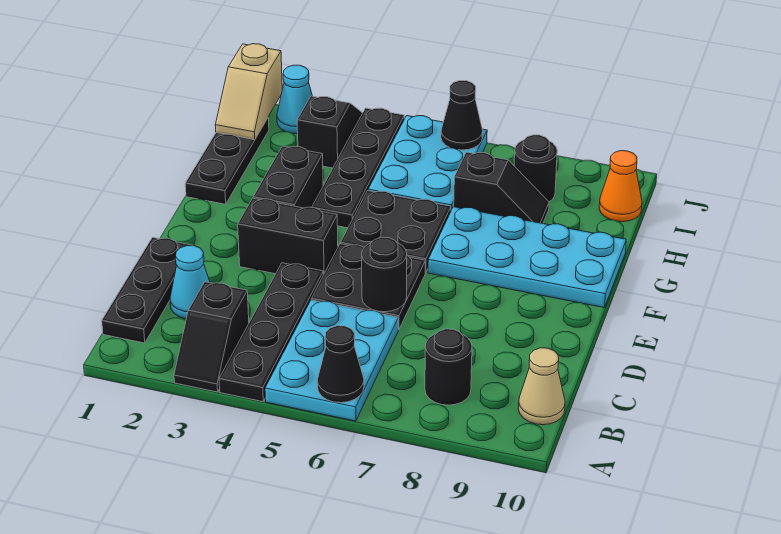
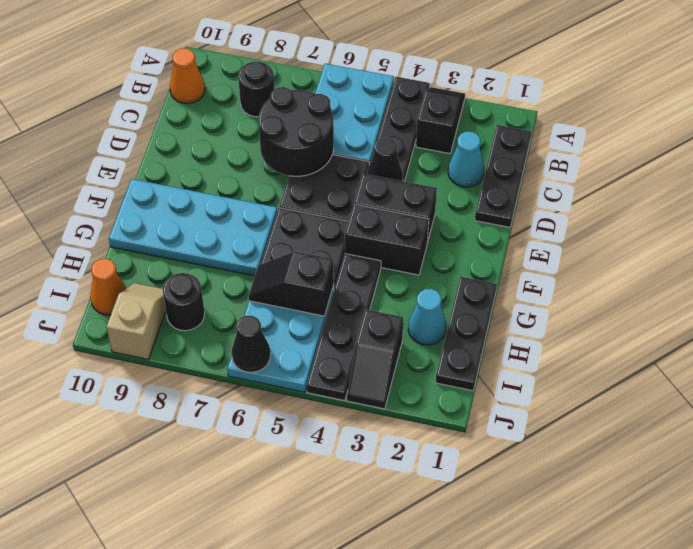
black 1x1 cone [317,326,364,403] -> black 1x1 cone moved to [367,138,403,181]
tan 1x1 cone [518,348,565,425] -> orange 1x1 cone [170,48,205,103]
black 1x1 round brick [362,237,407,312] -> black 2x2 round brick [259,87,334,176]
black 1x2 brick [253,146,323,208] -> black 1x2 brick turned to [345,204,429,275]
black 1x2 slope [454,152,549,224] -> black 1x2 slope moved to [248,251,334,316]
tan 1x2 slope [215,44,282,140] -> tan 1x2 slope moved to [106,283,166,359]
cyan 1x1 cone [277,65,312,134] -> cyan 1x1 cone moved to [408,289,446,345]

